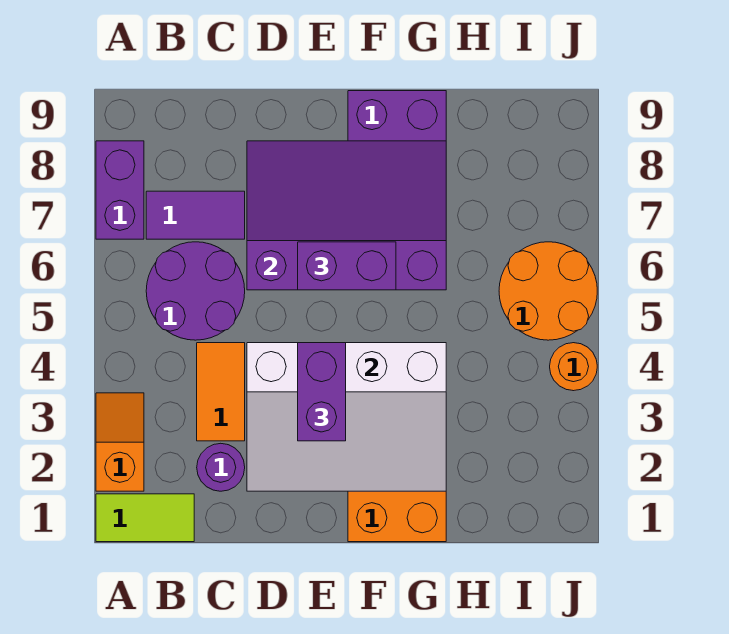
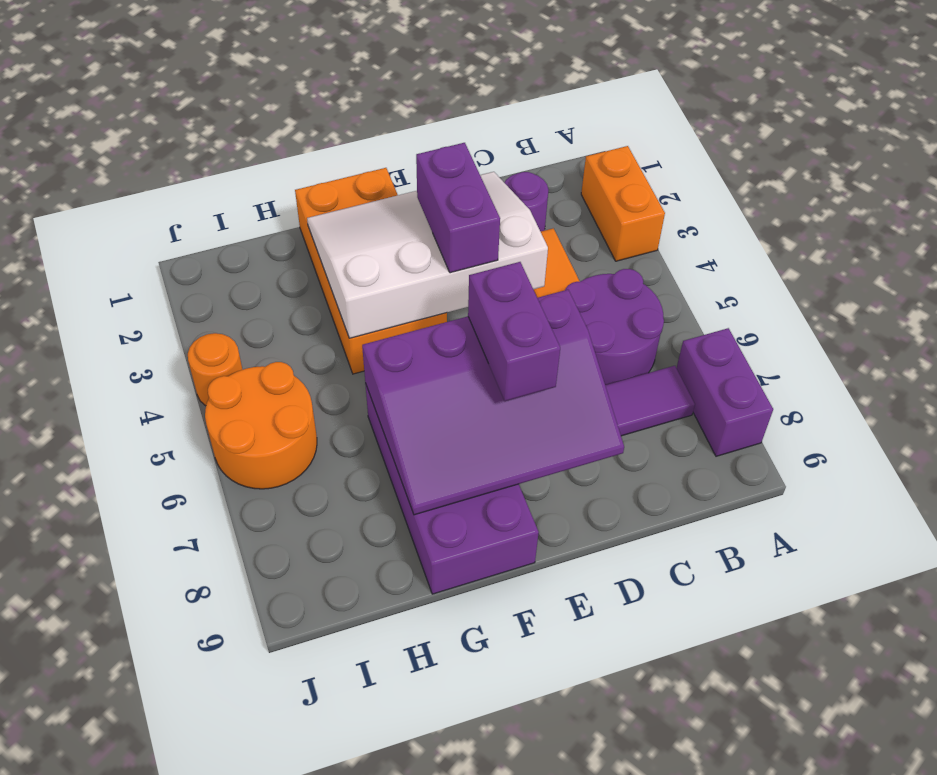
lime 1x2 tile [96,494,194,542] -> none
orange 1x2 slope [96,393,144,491] -> orange 1x2 brick [581,146,665,261]
purple 1x2 brick [298,242,396,290] -> purple 1x2 brick turned to [468,262,560,401]

